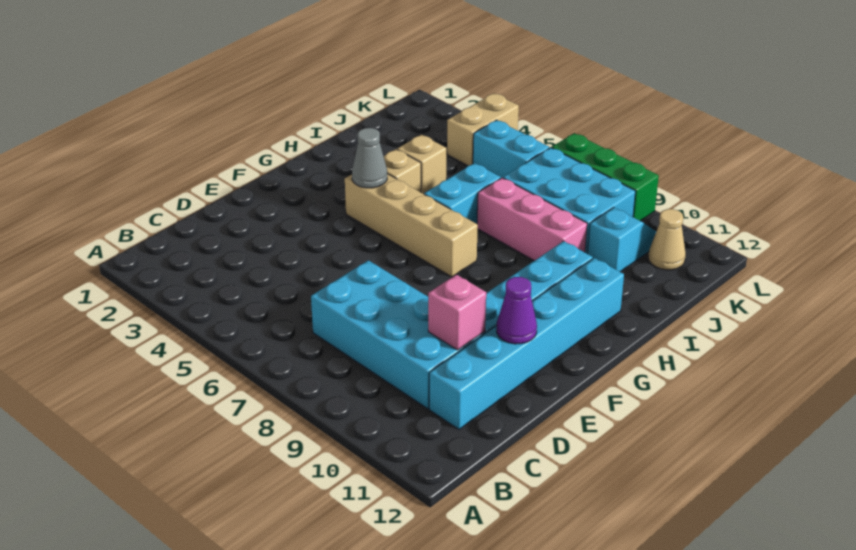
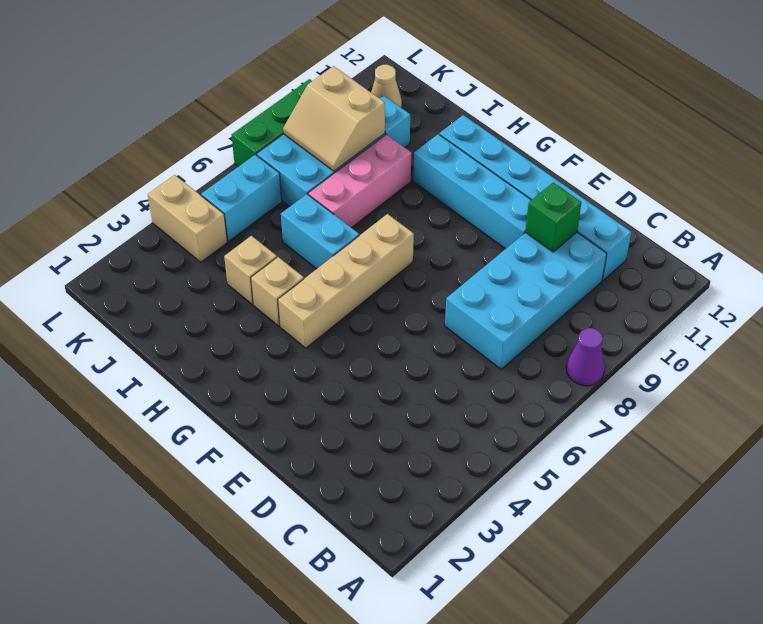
pink 1x1 brick [428,274,486,350] -> green 1x1 brick [525,182,582,252]
purple 1x1 cone [497,277,537,344] -> purple 1x1 cone moved to [566,328,605,386]
grey 1x1 cone [352,128,387,188] -> none
none -> tan 2x2 slope [283,66,385,171]

